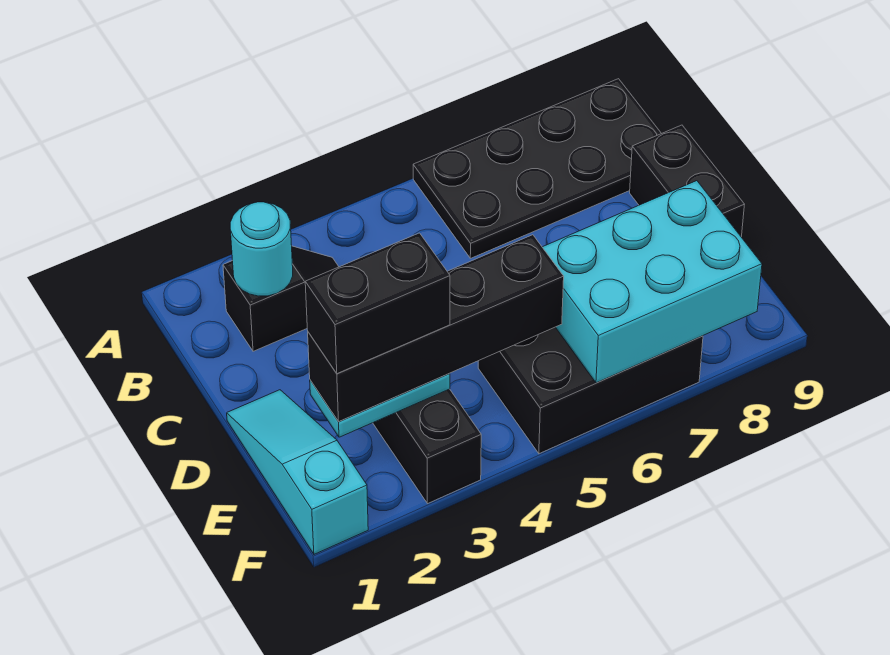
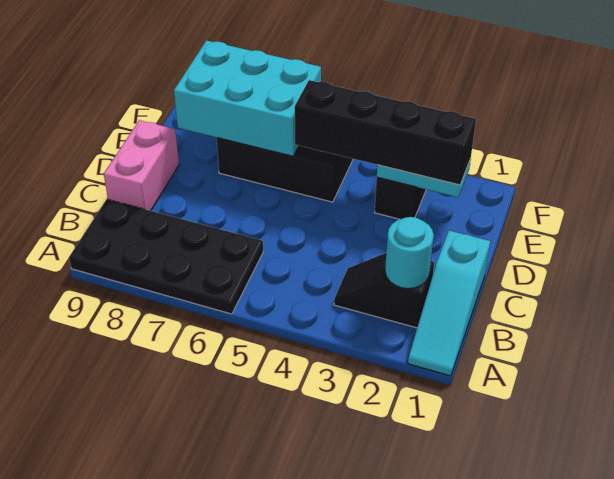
black 1x2 brick [630,125,744,237] -> pink 1x2 brick [104,120,179,211]
cyan 1x3 slope [227,390,368,554] -> cyan 1x3 slope moved to [408,231,490,376]
black 1x2 brick [305,233,450,374] -> none

